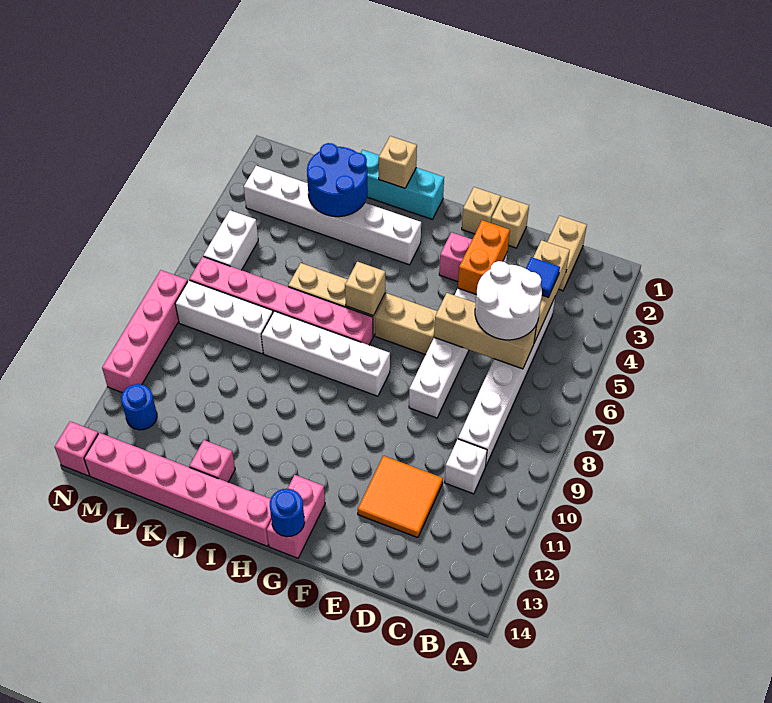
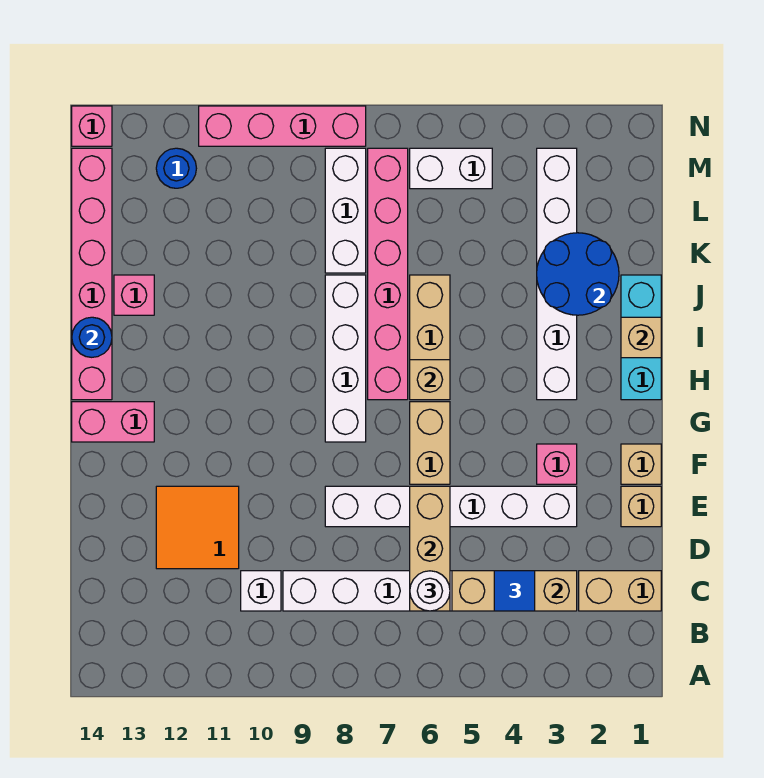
white 2x2 round brick [475,261,542,340] -> white 1x1 round brick [410,571,450,611]
orange 1x2 brick [458,220,510,294] -> none
blue 1x1 round brick [270,489,305,537] -> blue 1x1 round brick moved to [72,317,112,357]

